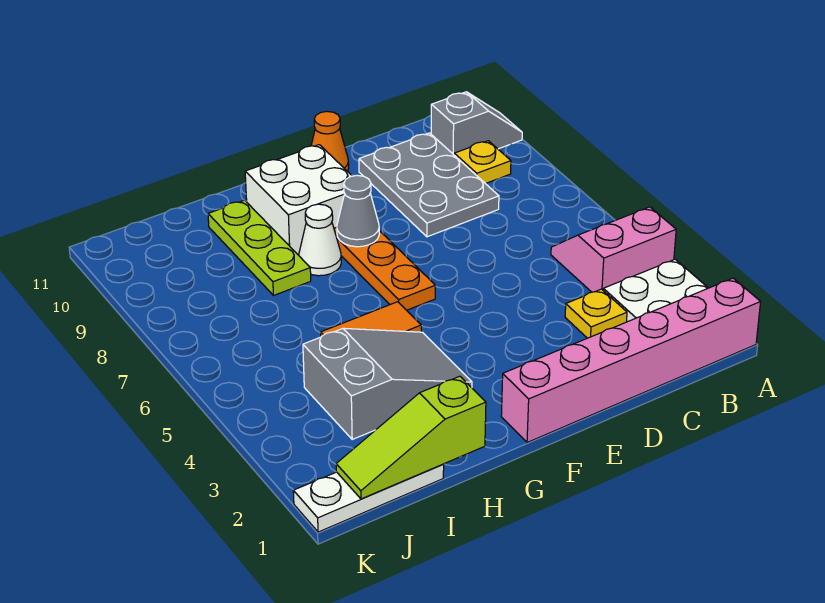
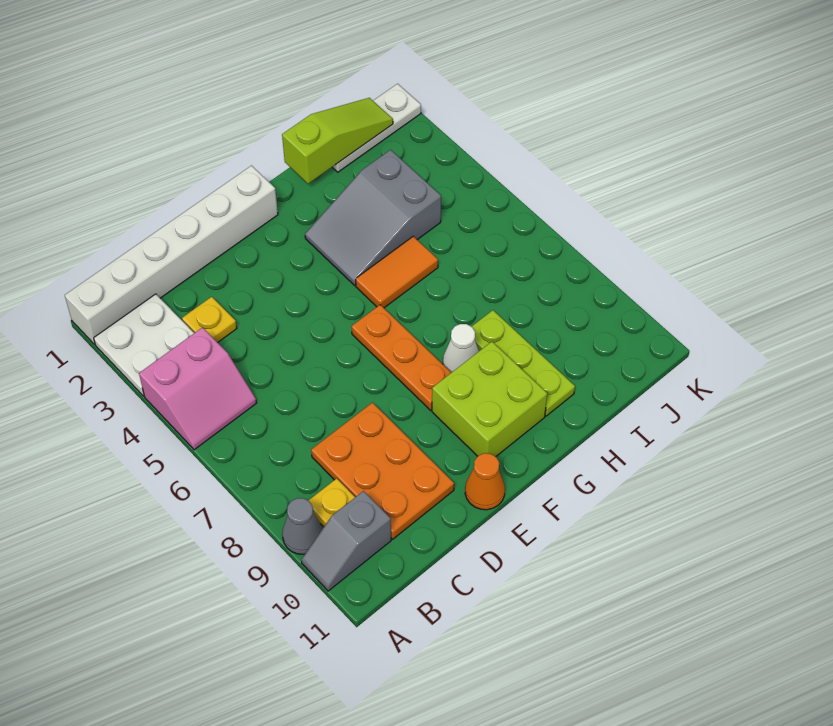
pink 1x6 brick [501,278,761,443] -> white 1x6 brick [65,166,278,345]
grey 2x3 plate [359,133,499,237] -> orange 2x3 plate [311,403,454,539]
grey 1x1 cone [337,175,379,247] -> grey 1x1 cone moved to [282,498,322,554]
white 2x2 brick [245,145,352,254] -> lime 2x2 brick [432,342,547,457]

